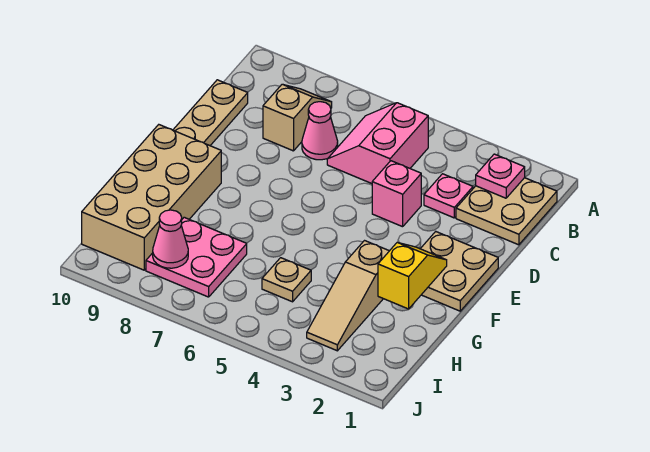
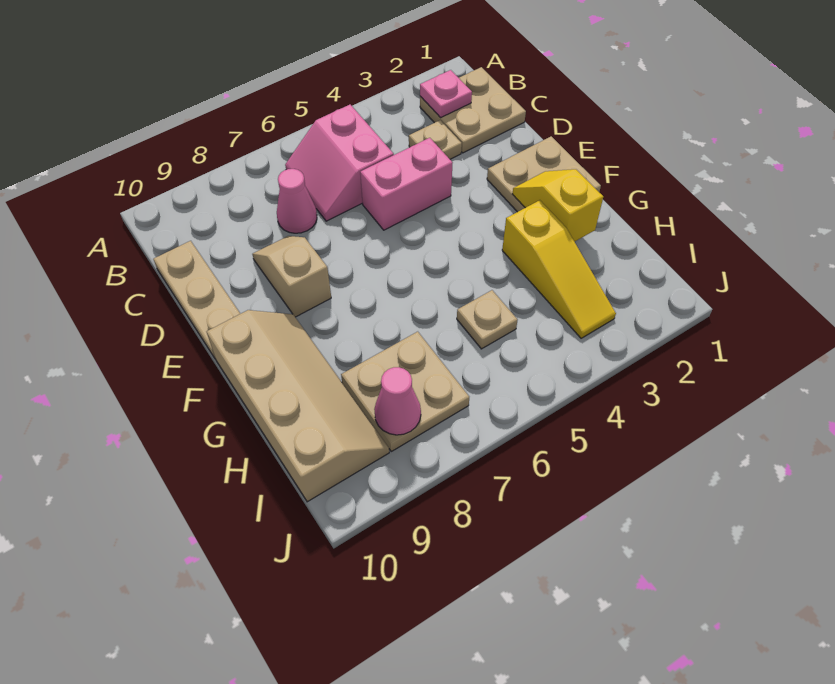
tan 1x2 slope [263,84,332,151] -> tan 1x2 slope moved to [252,236,331,317]
pink 1x1 plate [424,174,473,218] -> tan 1x1 plate [409,120,462,159]
pink 1x1 brick [372,161,421,227] -> pink 1x2 brick [360,138,453,230]
tan 2x4 brick [82,125,221,270] -> tan 2x4 slope [207,310,389,502]
tan 1x3 slope [307,241,389,351] -> yellow 1x3 slope [502,200,616,338]
pink 2x2 plate [146,217,247,297] -> tan 2x2 plate [341,332,469,451]

